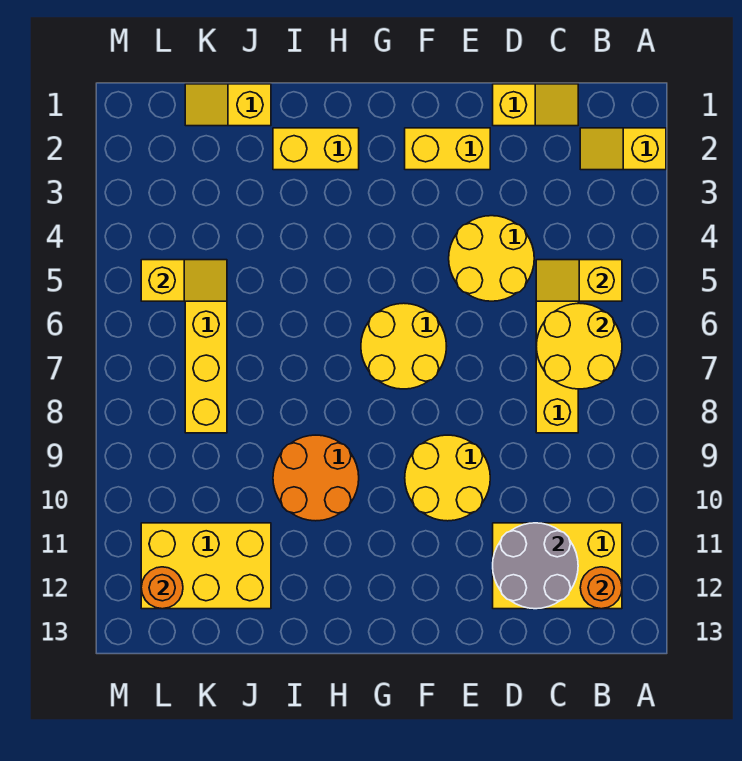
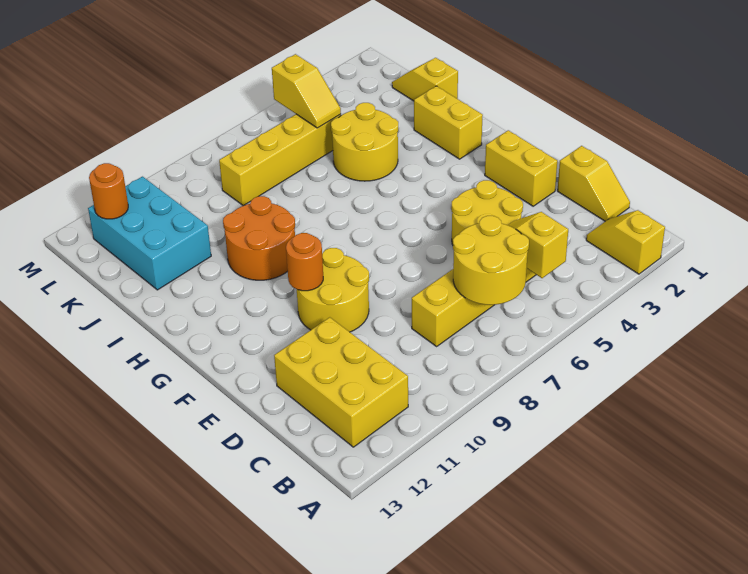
orange 1x1 round brick [580,567,622,609] -> orange 1x1 round brick moved to [286,233,323,291]
grey 2x2 round brick [493,523,578,609] -> none
yellow 2x2 round brick [361,303,447,389] -> yellow 2x2 round brick moved to [331,103,398,181]
yellow 2x3 brick [141,523,271,609] -> cyan 2x3 brick [88,177,211,290]

